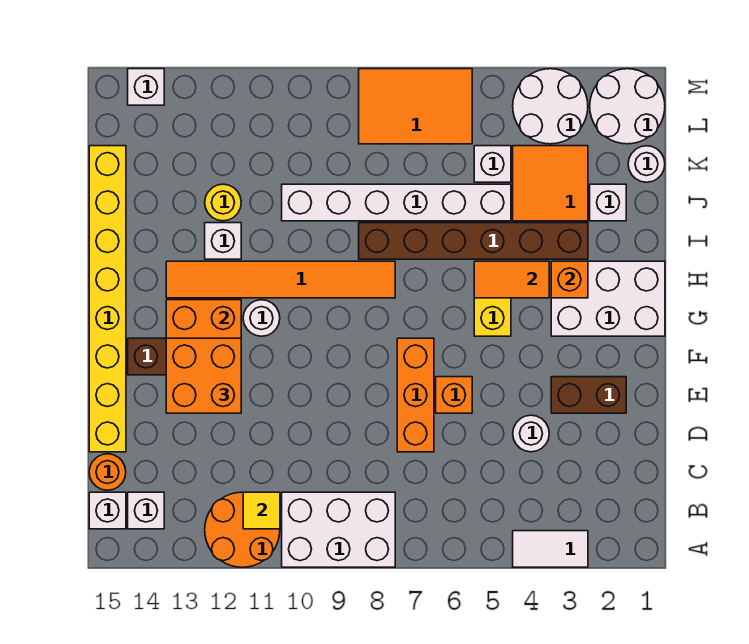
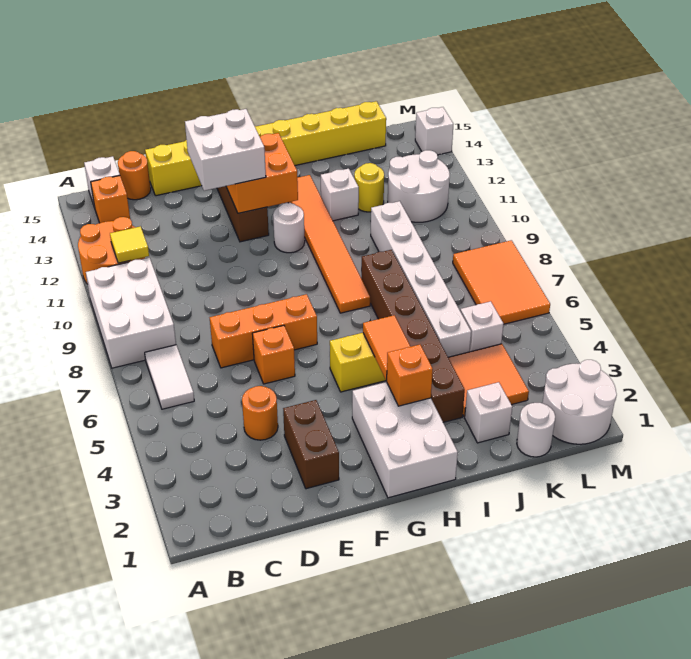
white 1x2 tile [513,531,588,567] -> white 1x2 tile moved to [145,345,194,409]
white 1x1 brick [128,492,164,529] -> orange 1x1 brick [91,176,130,223]
white 1x1 round brick [513,415,549,452] -> orange 1x1 round brick [242,386,278,440]
orange 2x2 brick [166,338,241,413] -> white 2x2 brick [185,109,266,191]
white 2x2 round brick [513,69,588,144] -> white 2x2 round brick moved to [388,150,450,222]

